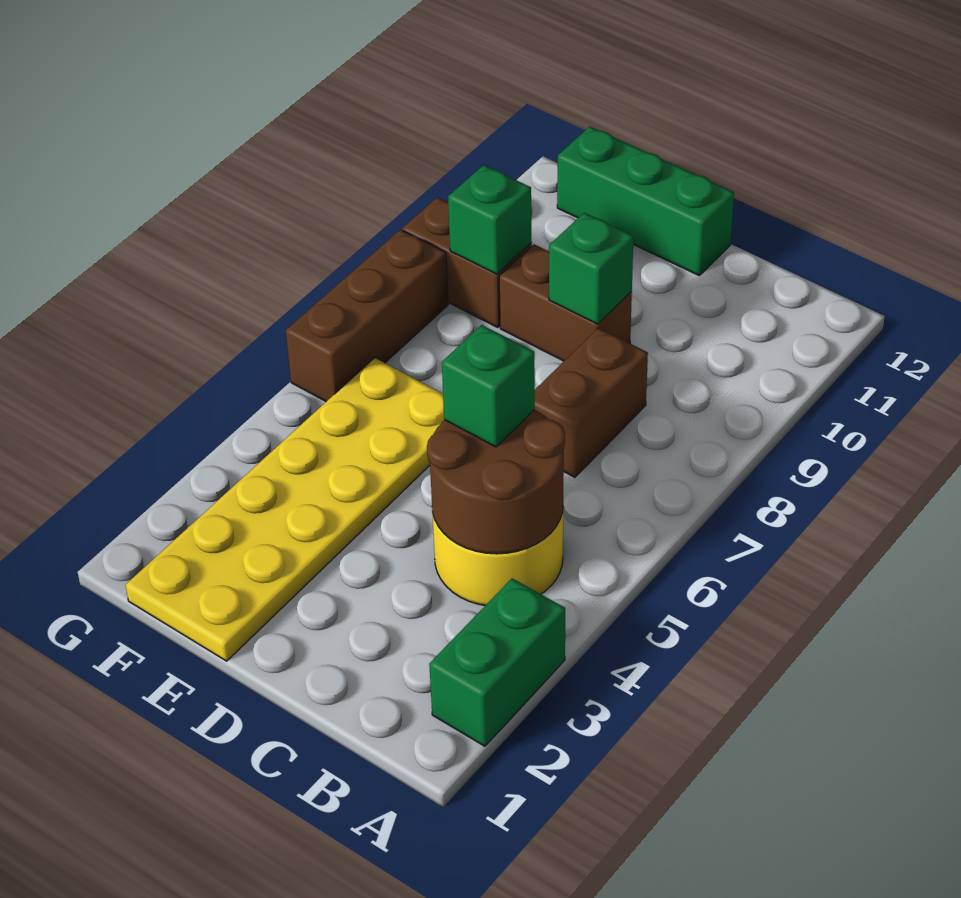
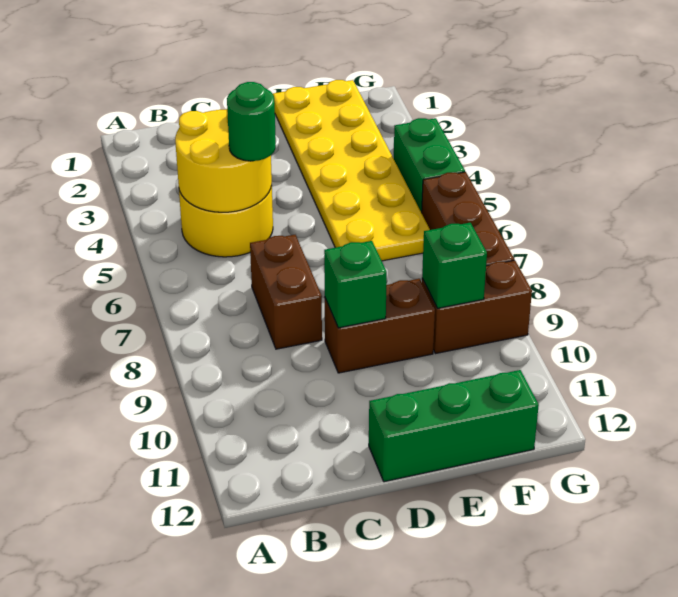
green 1x2 brick [429,578,565,746] -> green 1x2 brick moved to [394,118,465,213]
brown 2x2 round brick [427,410,565,554] -> yellow 2x2 round brick [175,109,272,212]
green 1x1 brick [442,325,535,447] -> green 1x1 round brick [227,82,276,161]

